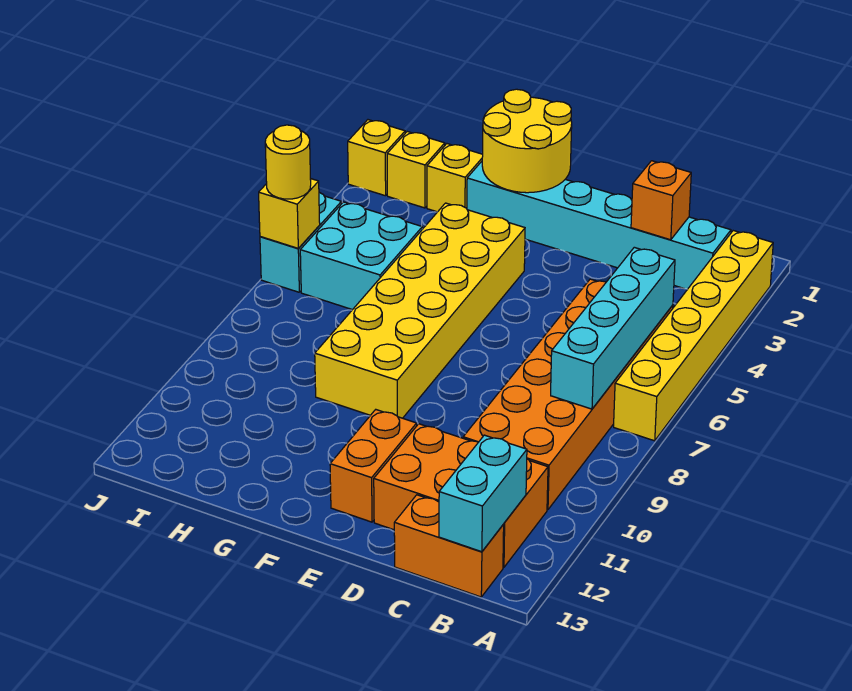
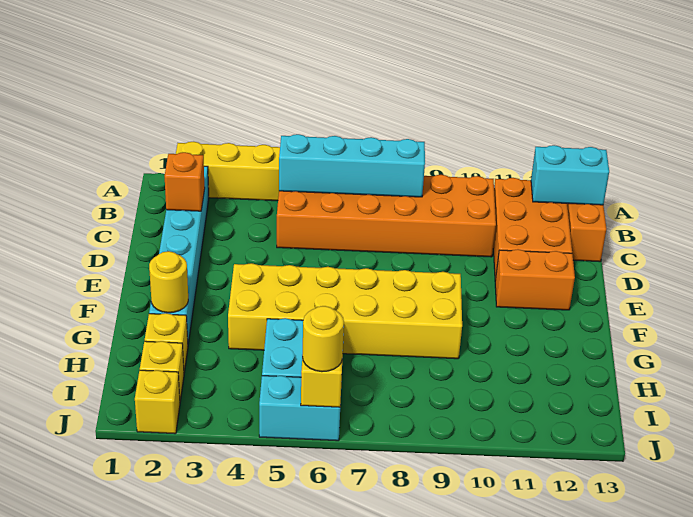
yellow 2x2 round brick [482,89,572,193] -> yellow 1x1 round brick [149,251,188,313]

